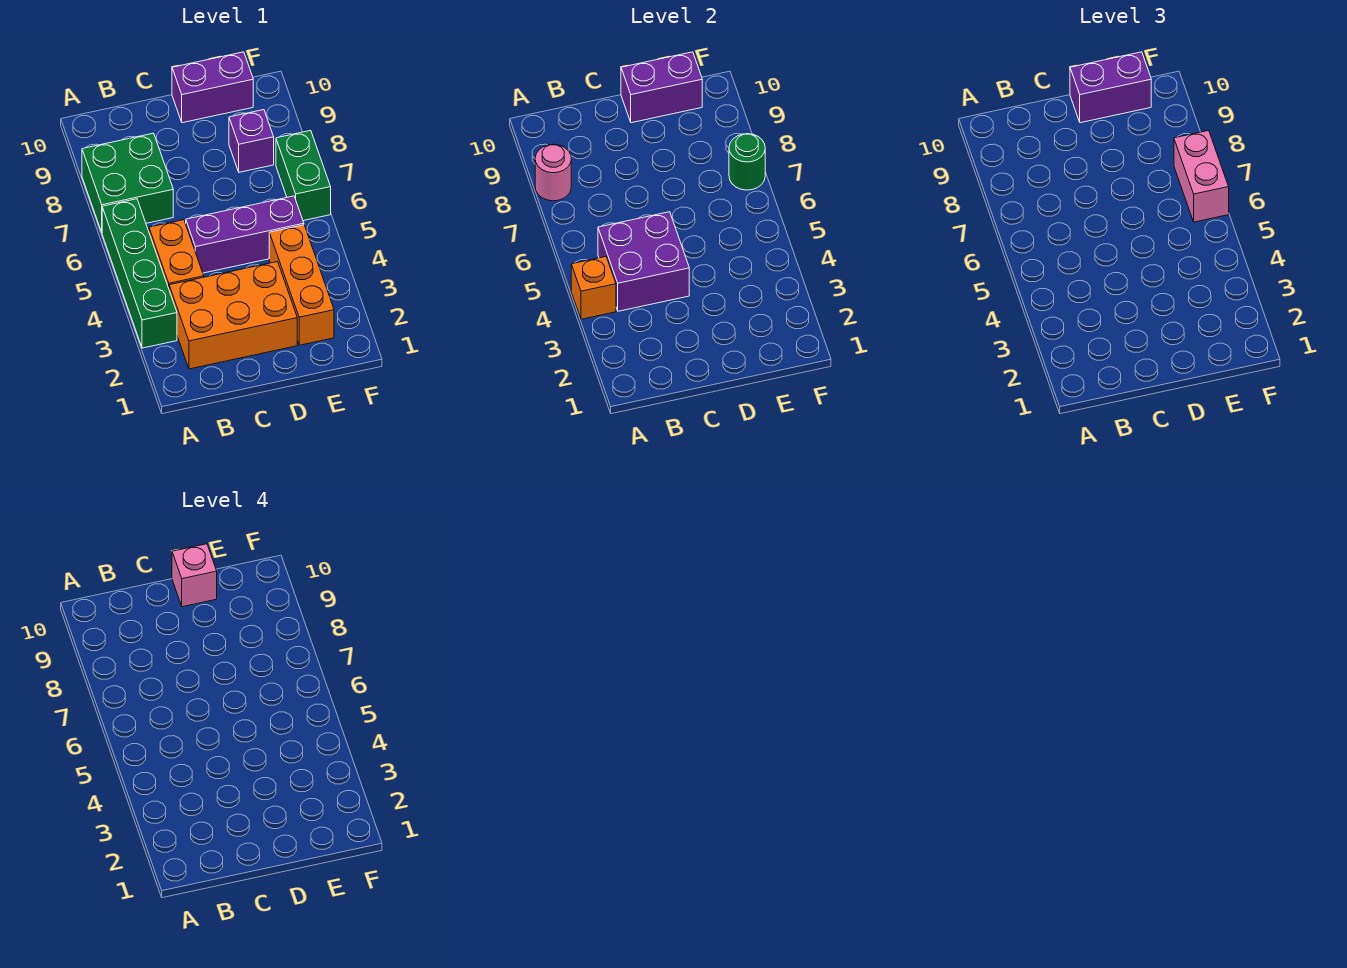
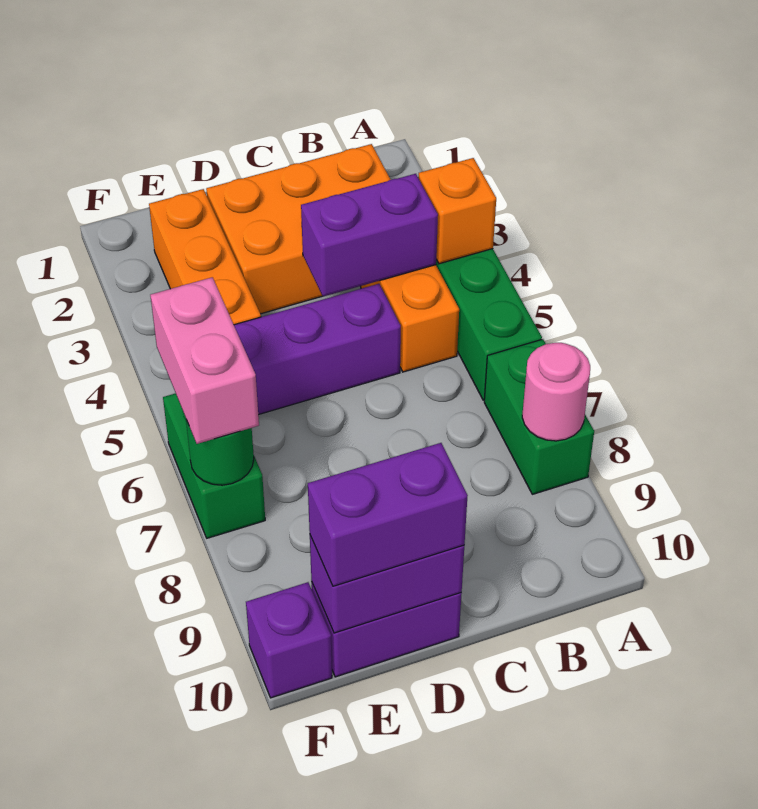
green 2x2 brick [82,133,173,232] -> green 1x2 brick [484,339,594,494]
purple 2x2 brick [598,212,689,311] -> purple 1x2 brick [301,174,438,296]
pink 1x1 brick [172,544,217,607] -> none
purple 1x1 brick [229,110,274,172] -> purple 1x1 brick moved to [246,582,332,698]

